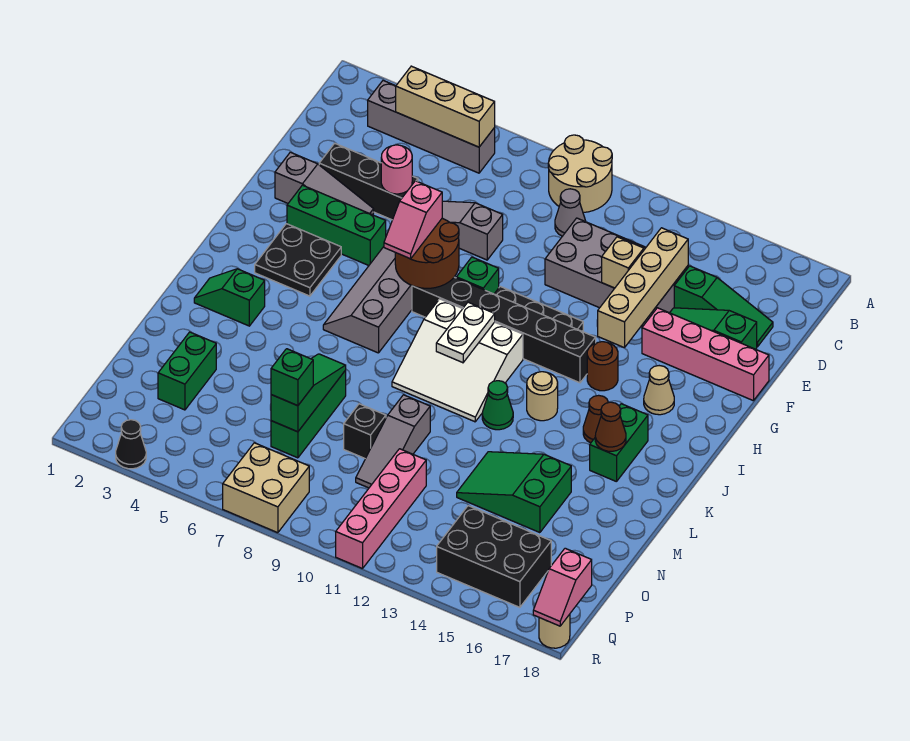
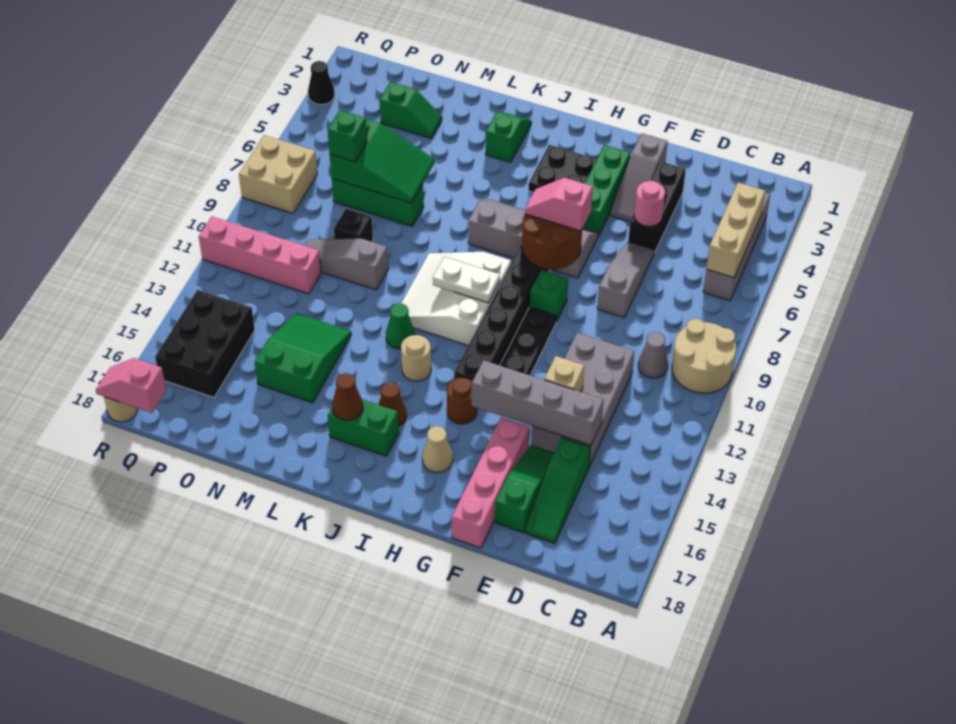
tan 1x4 brick [598,228,688,348] -> grey 1x4 brick [472,360,604,445]
green 1x3 slope [271,354,346,432] -> green 2x3 slope [330,119,434,203]
green 1x2 brick [158,332,216,410] -> green 1x2 slope [379,82,442,138]

